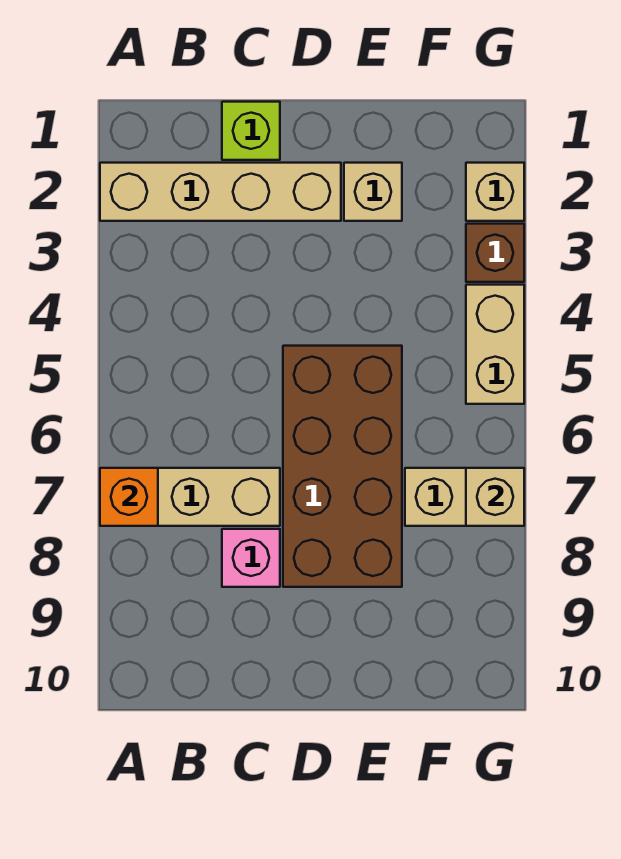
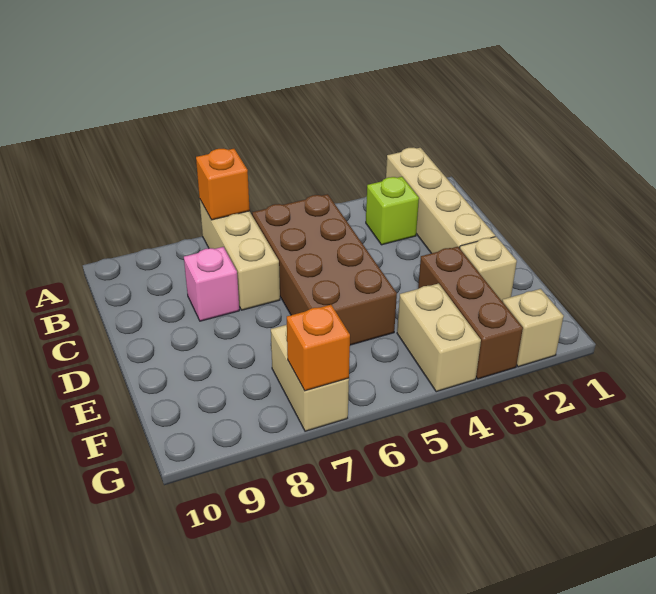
lime 1x1 brick [222,102,280,160] -> lime 1x1 brick moved to [366,177,419,245]
brown 2x4 brick [283,346,402,587] -> brown 2x4 brick turned to [252,194,397,345]
brown 1x1 brick [466,224,524,282] -> brown 1x3 brick [418,247,523,379]
tan 1x2 brick [466,285,524,404] -> tan 1x2 brick turned to [397,283,481,392]
tan 1x1 brick [466,468,524,526] -> orange 1x1 brick [287,305,350,391]

